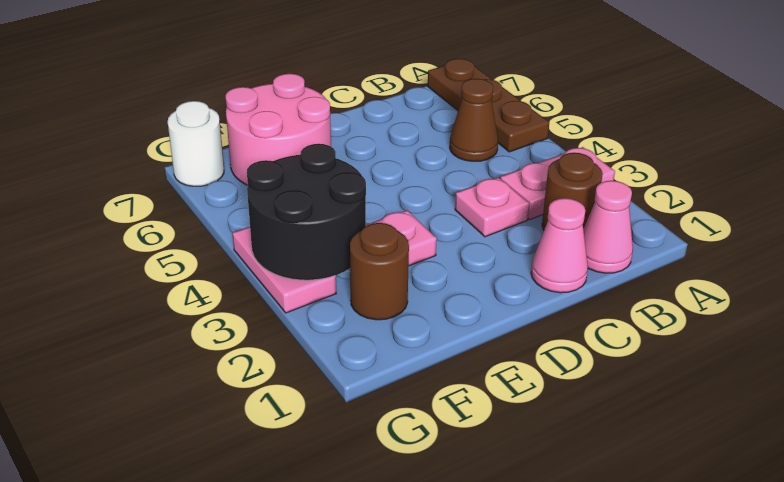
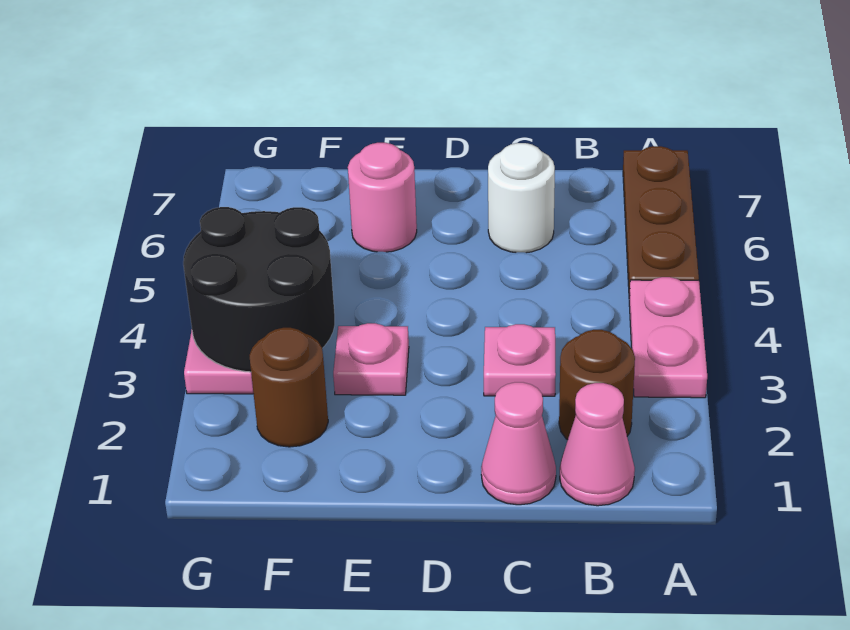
pink 1x2 plate [500,147,615,219] -> pink 1x2 plate turned to [629,277,707,398]
brown 1x1 cone [450,79,498,161] -> none
pink 2x2 round brick [226,74,331,185] -> pink 1x1 round brick [348,143,417,252]
white 1x1 round brick [168,101,224,186] -> white 1x1 round brick moved to [488,143,555,253]

